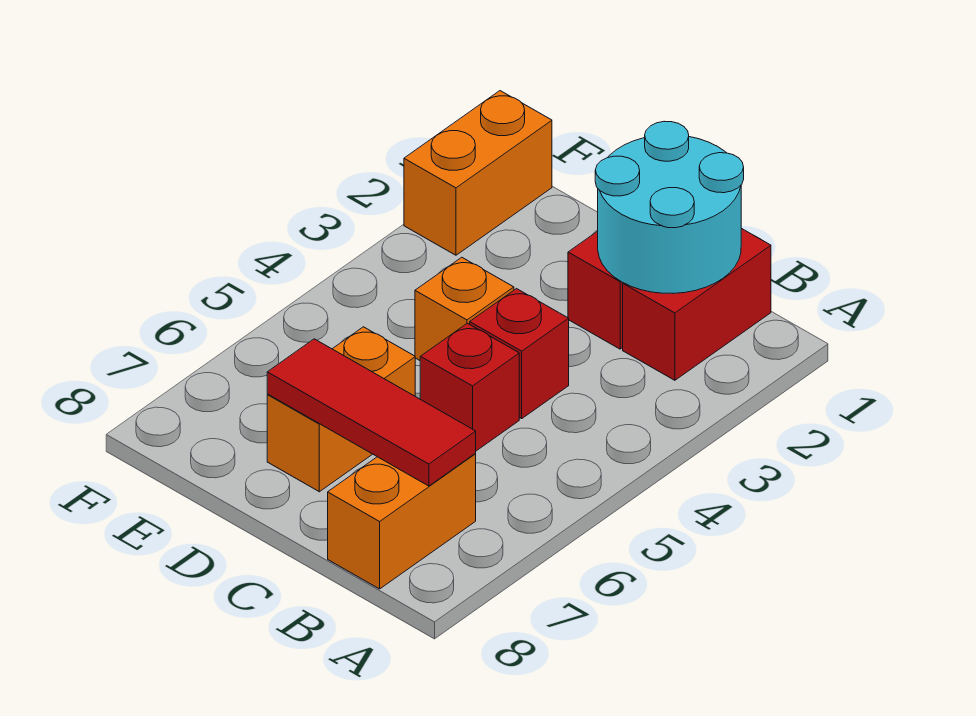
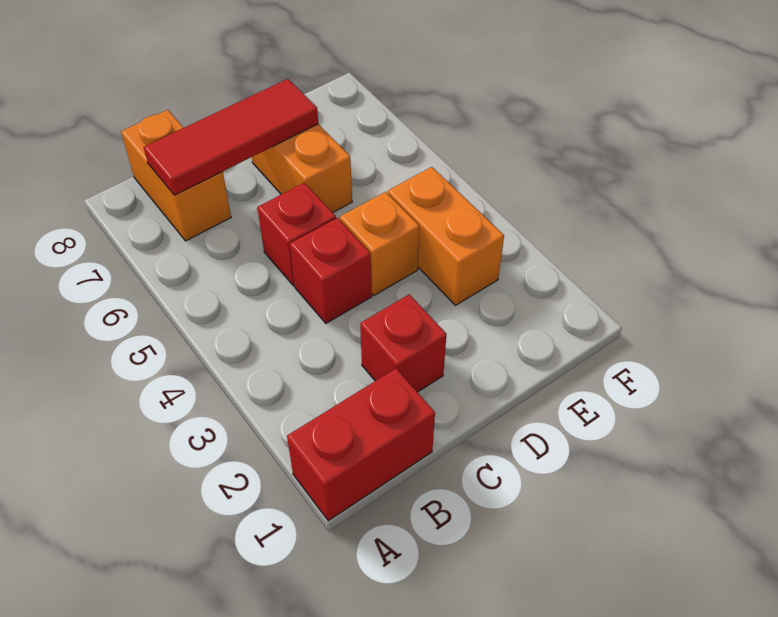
red 1x2 brick [623,228,771,380] -> red 1x2 brick turned to [287,368,435,521]
cyan 2x2 round brick [595,121,744,293] -> none
orange 1x2 brick [404,91,552,255] -> orange 1x2 brick moved to [388,167,504,305]

